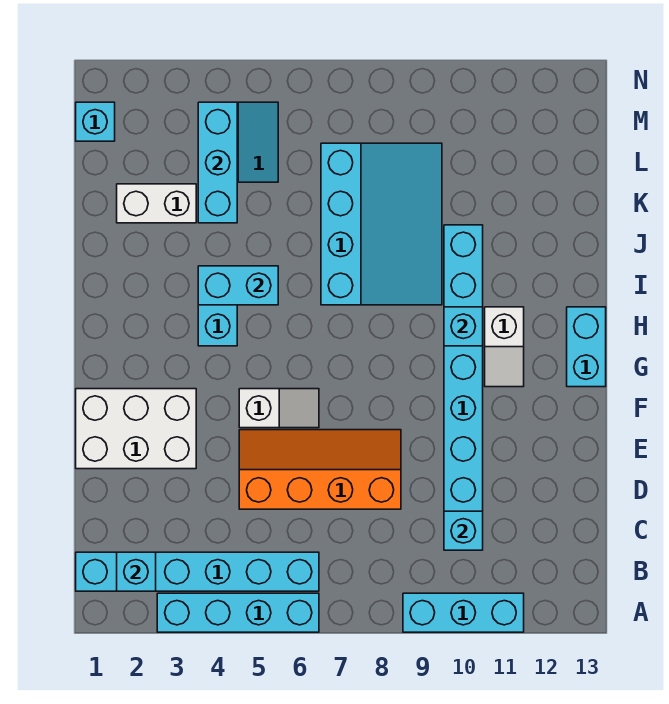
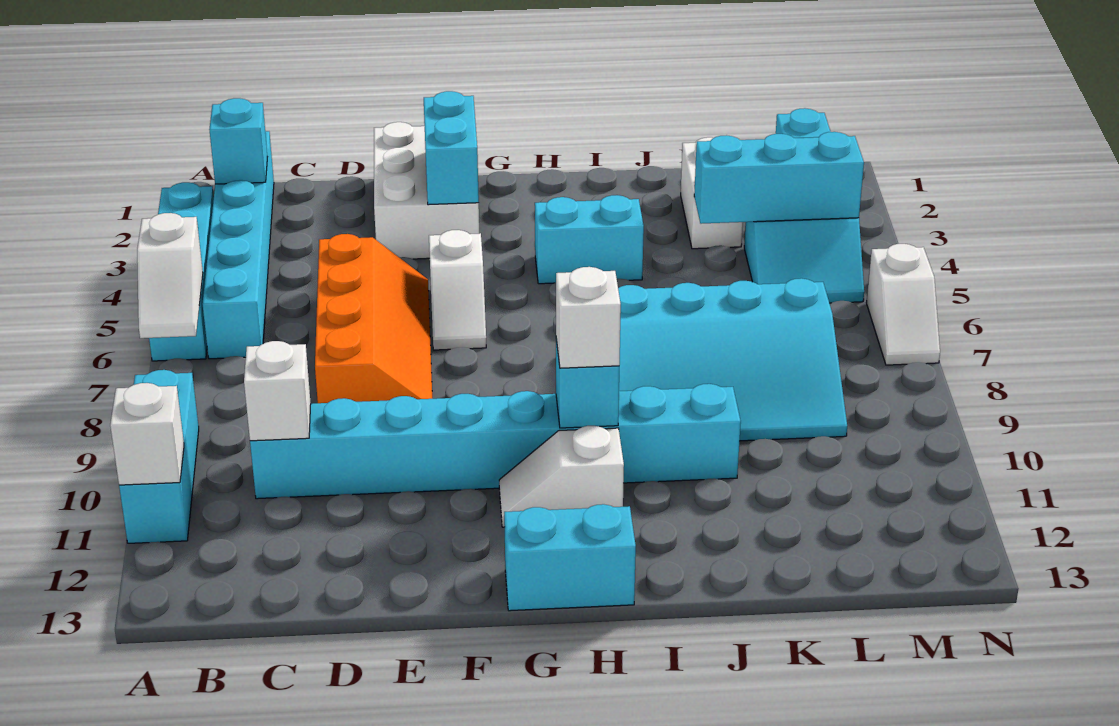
none -> white 1x2 slope [137,213,203,338]
none -> white 1x1 brick [110,383,184,485]
cyan 1x1 brick [444,511,483,550] -> white 1x1 brick [244,341,311,441]
none -> white 1x1 brick [556,267,621,368]
cyan 1x2 brick [198,266,278,305] -> cyan 1x2 brick moved to [424,91,479,205]
none -> white 1x2 slope [866,244,940,365]

